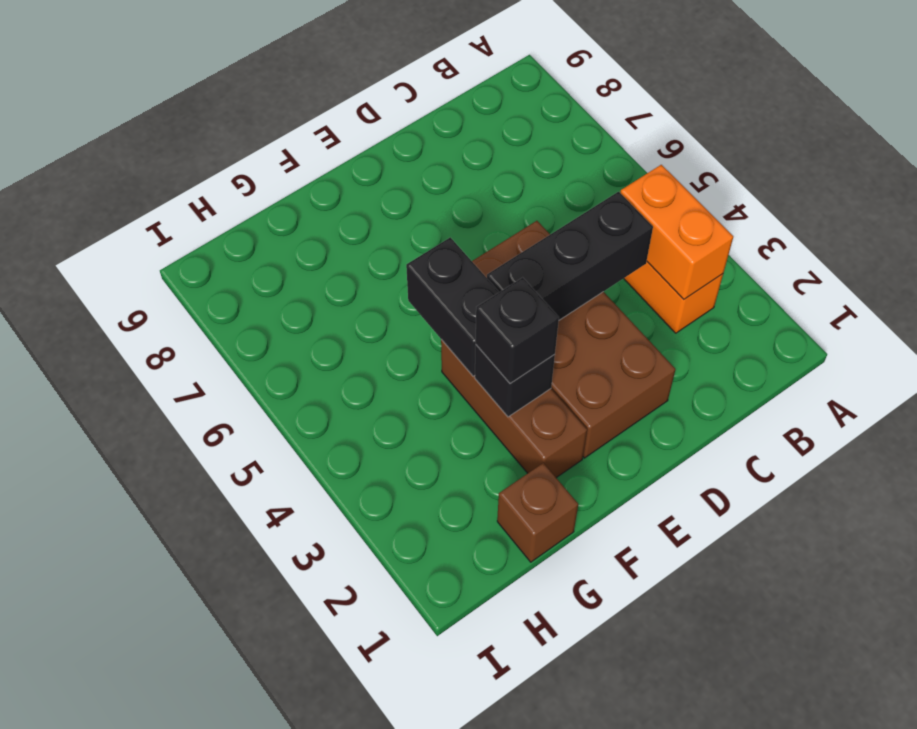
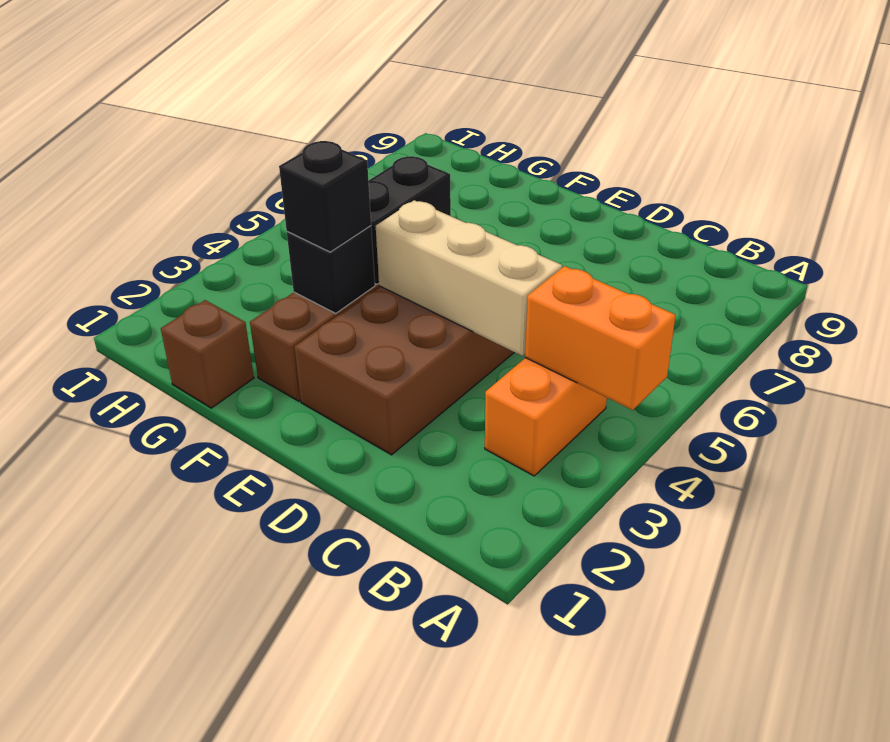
orange 1x2 brick [620,165,733,299] -> orange 1x2 brick turned to [525,266,676,410]
black 1x3 brick [487,192,653,320] -> tan 1x3 brick [376,200,562,356]

